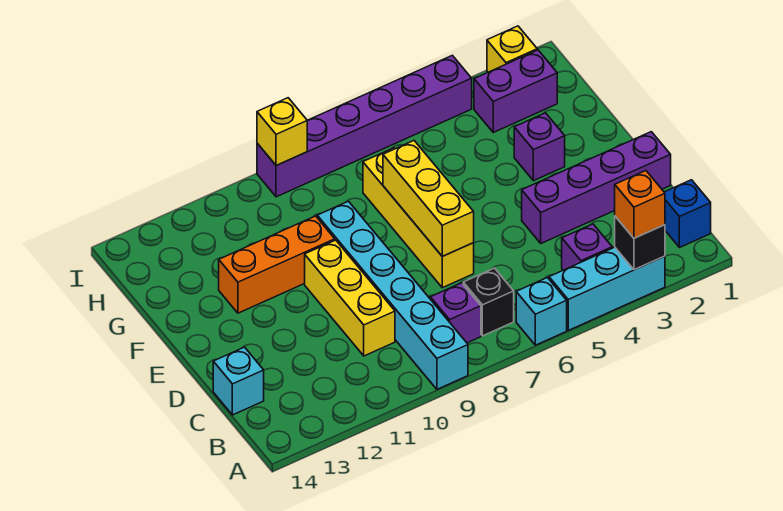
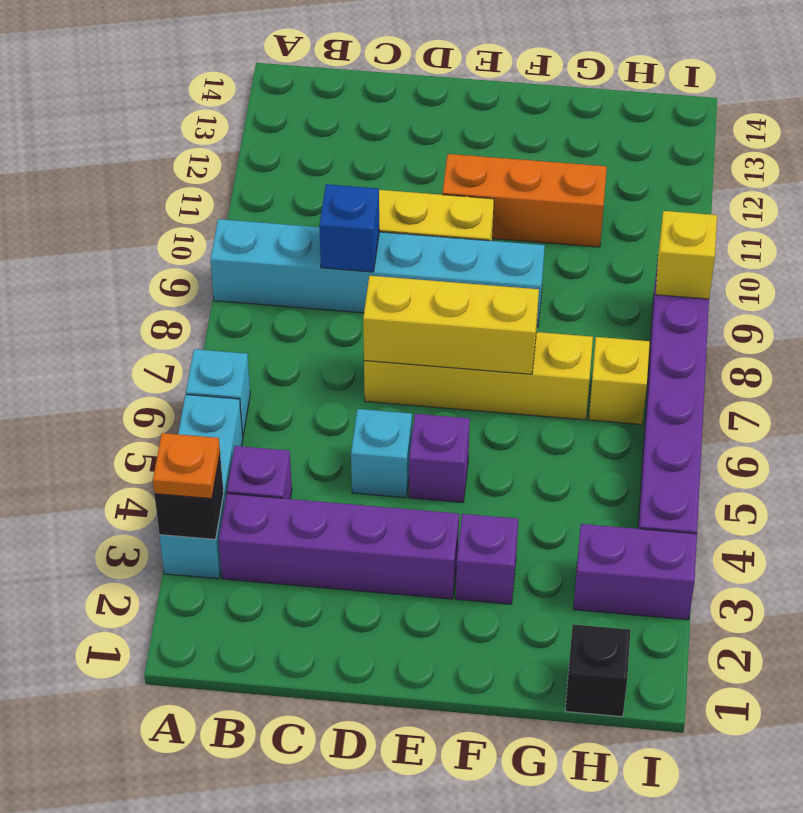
orange 1x1 brick [615,171,665,238] -> orange 1x1 plate [153,433,220,499]
blue 1x1 brick [664,180,711,248] -> blue 1x1 brick moved to [319,184,379,272]
black 1x1 brick [463,268,514,336] -> black 1x1 brick moved to [565,624,631,717]
purple 1x1 brick [430,283,481,343] -> purple 1x1 brick moved to [409,414,470,503]
cyan 1x1 brick [213,347,264,415] -> cyan 1x1 brick moved to [351,409,412,498]
purple 1x4 brick [522,132,671,243] -> purple 1x4 brick turned to [219,494,459,599]
orange 1x3 brick [219,216,335,313] -> orange 1x3 brick turned to [442,154,607,247]
purple 1x2 brick [474,50,557,132] -> purple 1x2 brick turned to [574,524,697,620]
yellow 1x1 brick [487,26,537,72] -> yellow 1x1 brick moved to [589,337,650,425]

